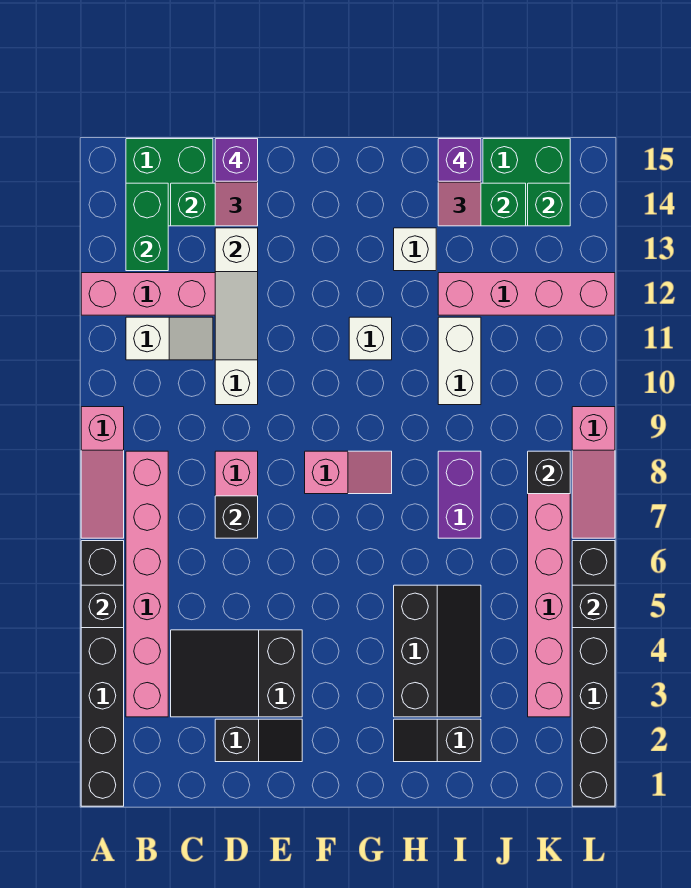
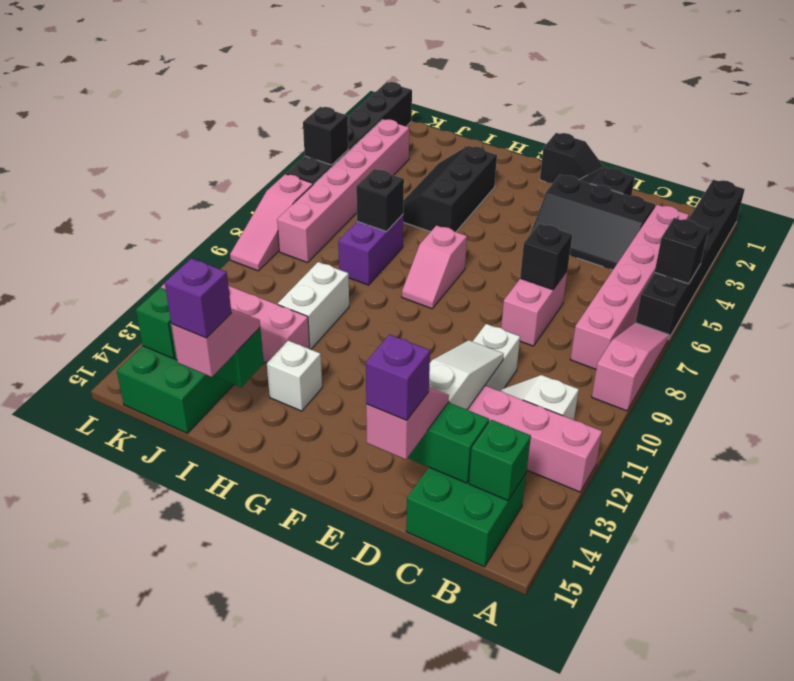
green 1x2 brick [126,183,168,271] -> green 1x1 brick [469,420,531,501]
black 2x3 slope [171,630,302,717] -> black 2x3 slope turned to [530,174,655,270]
pink 1x2 slope [305,451,392,494] -> pink 1x2 slope turned to [402,226,467,309]
white 1x1 brick [349,317,392,360] -> none
black 1x2 slope [394,719,481,762] -> black 1x2 slope moved to [540,133,604,183]
black 1x1 brick [528,451,570,494] -> black 1x1 brick moved to [356,169,404,232]
pink 1x3 slope [572,407,615,538] -> pink 1x3 slope turned to [230,174,313,271]

